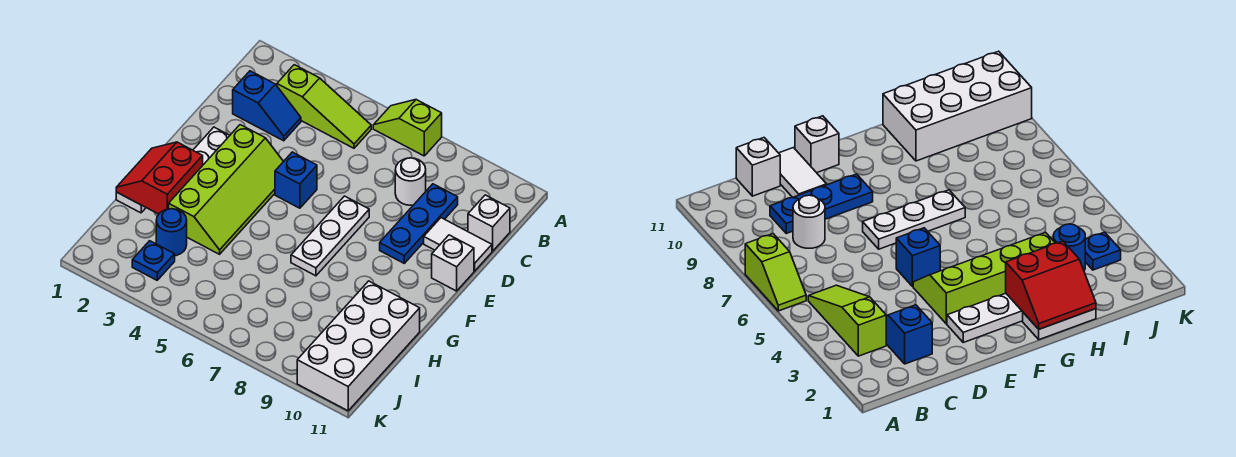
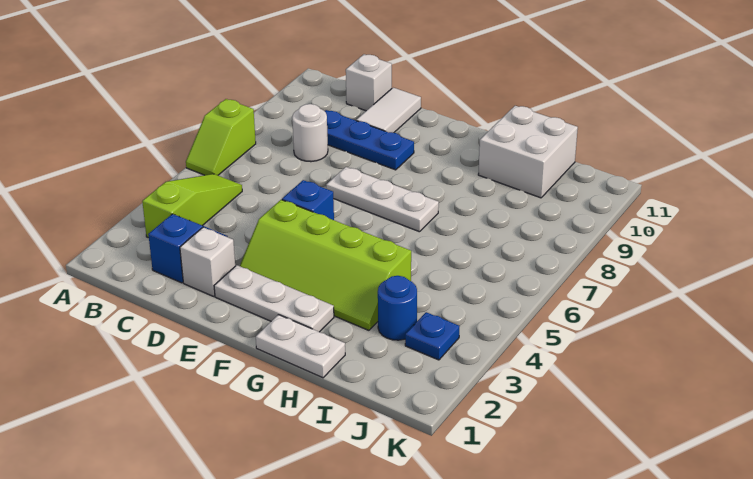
lime 2x4 slope [169,125,284,254] -> lime 2x4 slope turned to [240,200,411,330]
white 1x1 brick [432,235,474,291] -> white 1x1 brick moved to [180,227,235,296]
red 2x2 slope [116,142,203,214] -> none
white 2x4 brick [297,281,420,411] -> white 2x2 brick [478,106,578,198]

